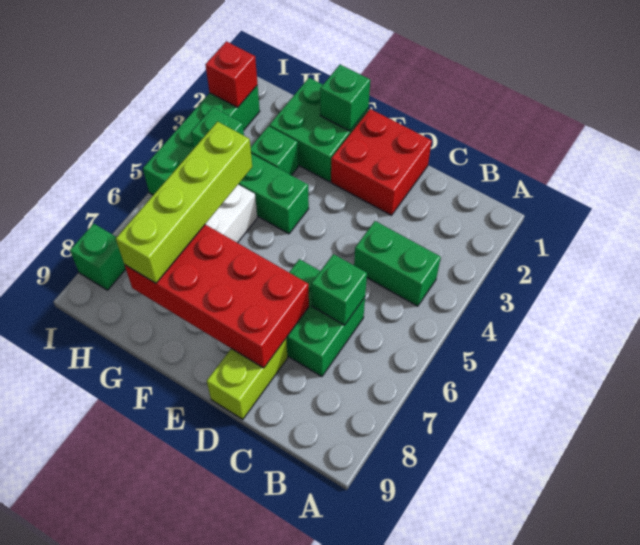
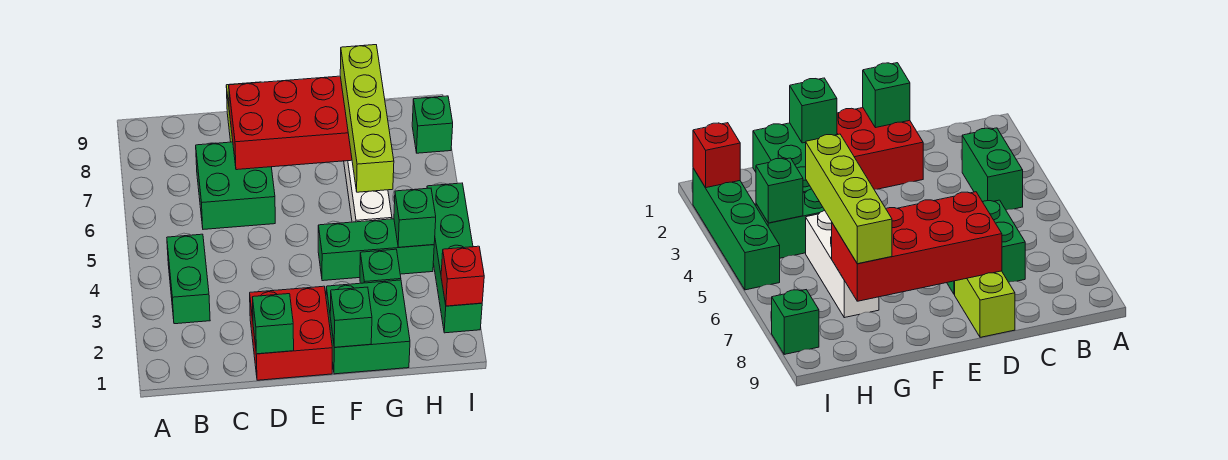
green 1x2 brick [354,221,441,306] -> green 1x2 brick turned to [167,234,210,324]
green 1x1 brick [311,254,367,325] -> green 1x1 brick moved to [253,294,294,354]

